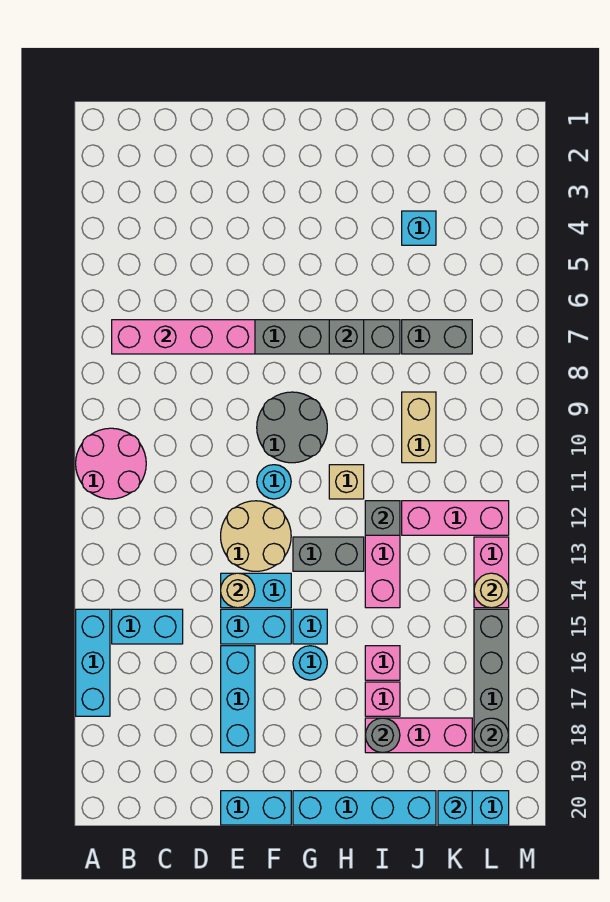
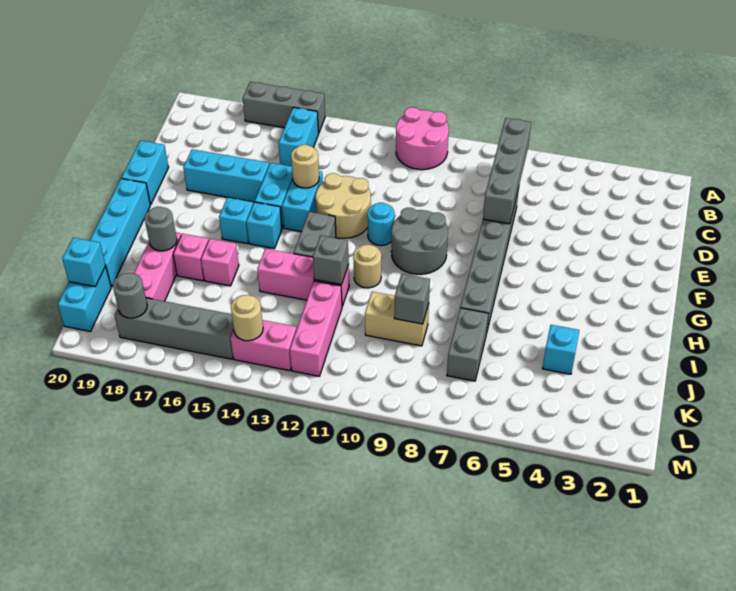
cyan 1x3 brick [76,609,110,716] -> grey 1x3 brick [243,82,325,133]
pink 1x4 brick [112,320,255,354] -> grey 1x4 brick [483,118,531,224]
cyan 1x1 round brick [293,646,327,680] -> cyan 1x1 brick [219,197,253,244]
grey 1x1 brick [329,320,364,354] -> grey 1x1 brick moved to [394,274,430,324]
tan 1x1 brick [329,465,364,499] -> tan 1x1 round brick [353,245,381,288]

